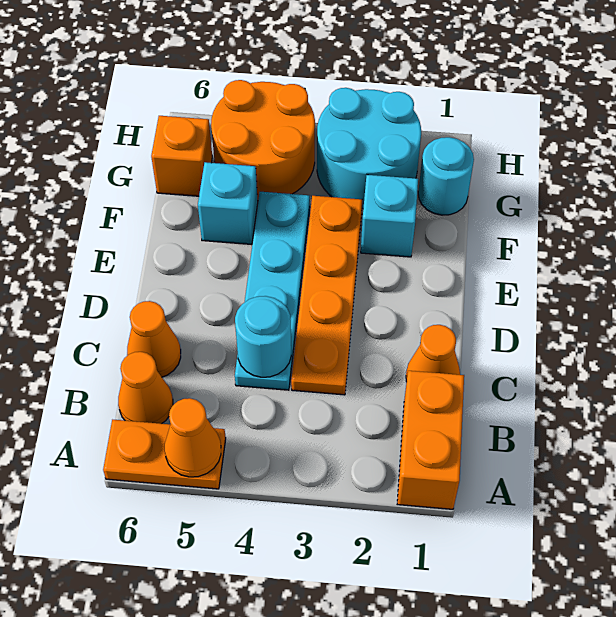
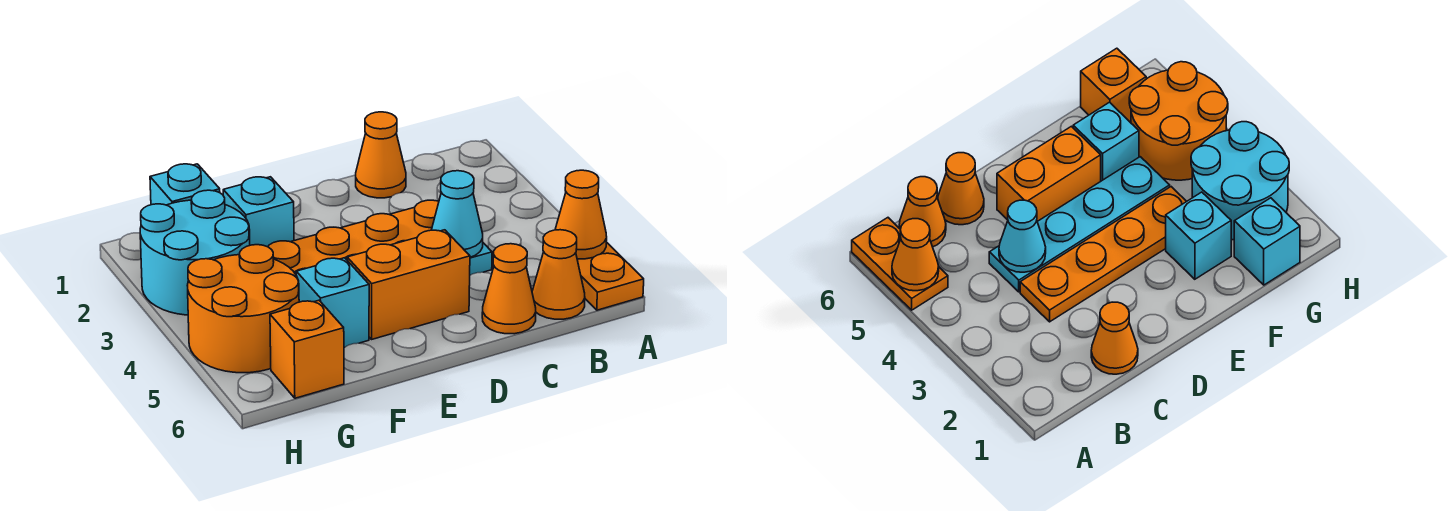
orange 1x2 brick [397,371,464,509] -> orange 1x2 brick moved to [347,230,470,339]
cyan 1x1 round brick [235,296,291,377] -> cyan 1x1 cone [432,171,483,257]
cyan 1x1 round brick [418,137,474,215] -> cyan 1x1 brick [150,164,220,205]

